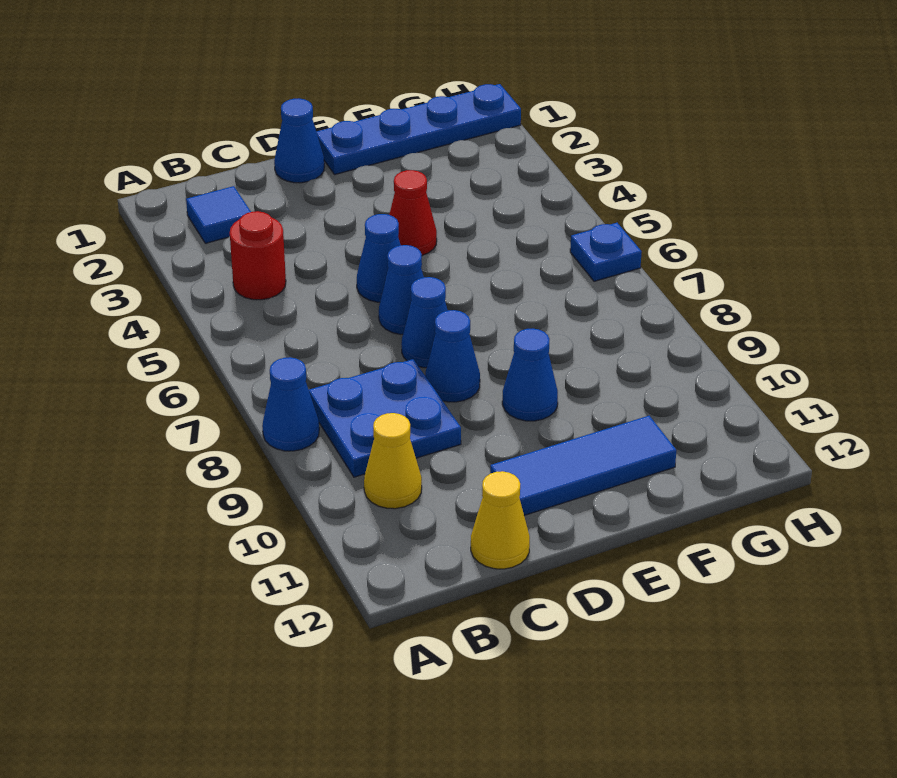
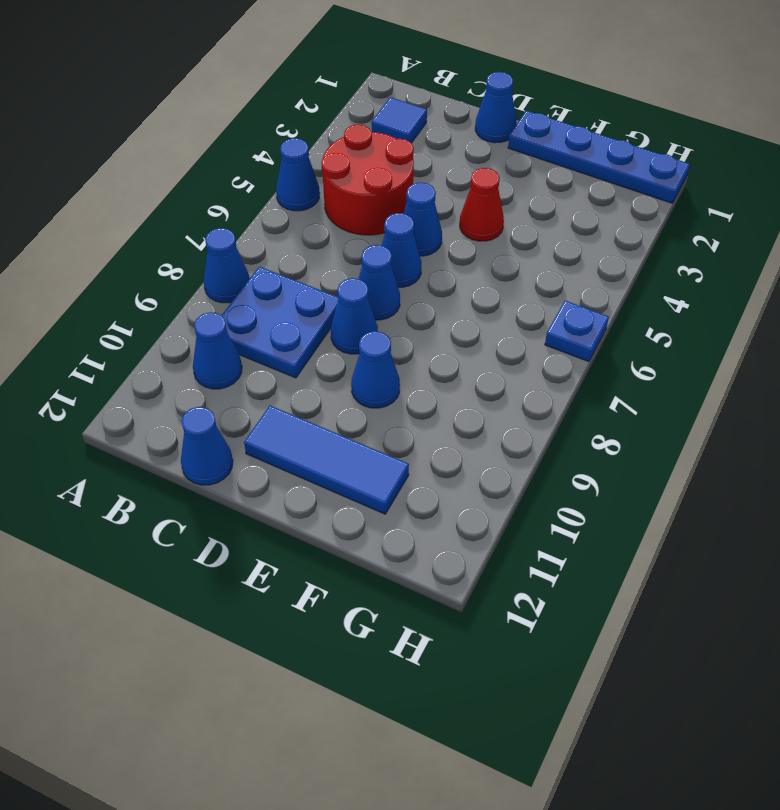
none -> blue 1x1 cone [276,138,320,211]
red 1x1 round brick [230,211,286,300] -> red 2x2 round brick [322,124,414,235]
yellow 1x1 cone [364,413,422,509] -> blue 1x1 cone [193,312,242,389]
yellow 1x1 cone [471,471,530,569] -> blue 1x1 cone [181,407,233,485]

